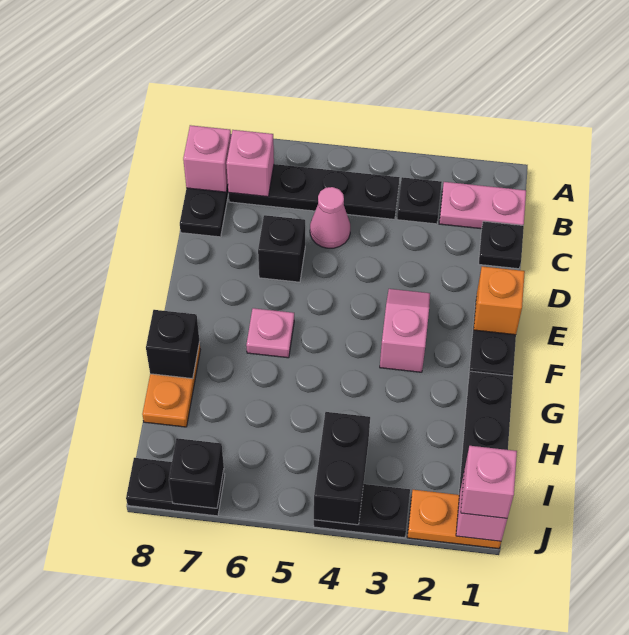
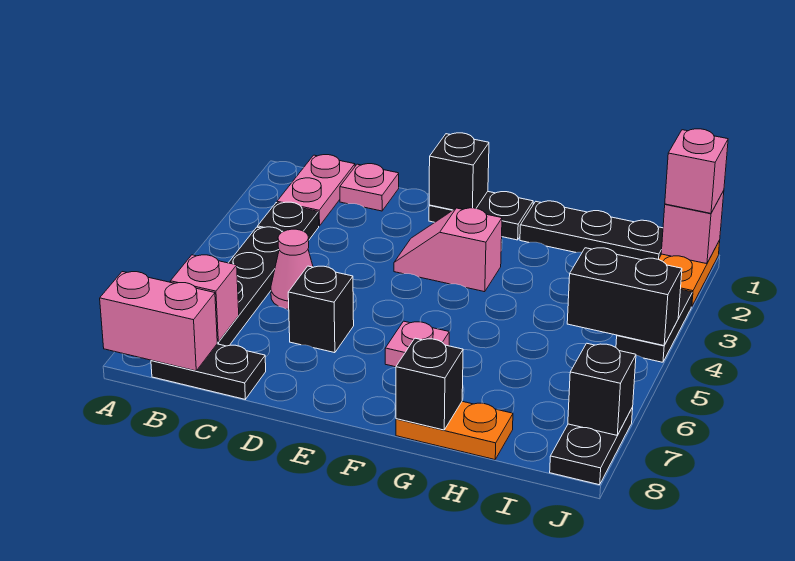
pink 1x1 brick [183,125,231,192] -> pink 1x2 brick [100,272,217,371]
black 1x1 plate [479,221,524,269] -> pink 1x1 plate [340,164,399,211]
orange 1x1 brick [474,266,525,335] -> black 1x1 brick [429,133,489,210]

